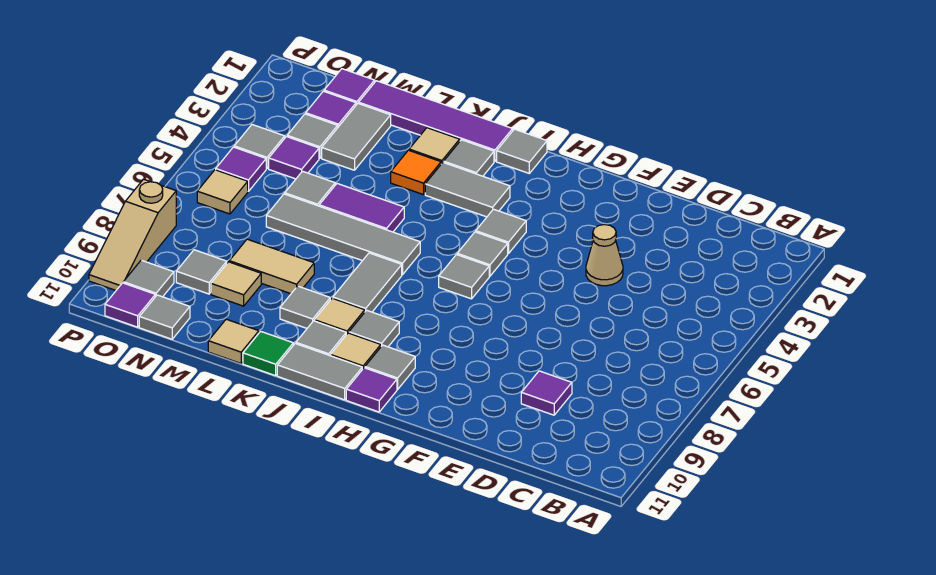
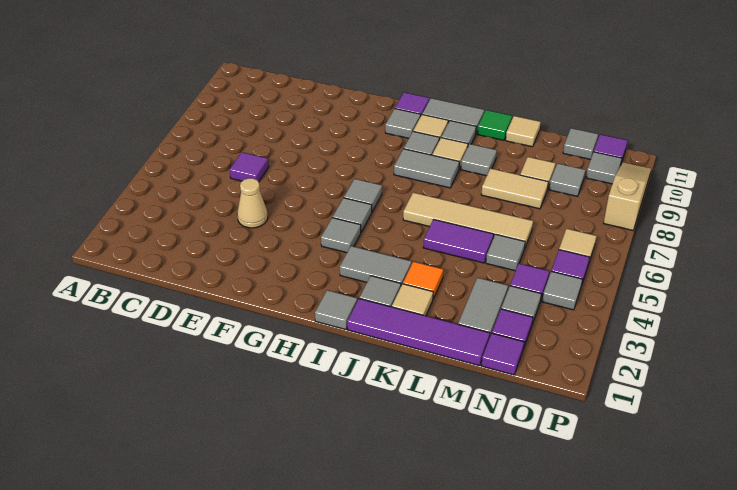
purple 1x1 tile [521,371,572,415] -> purple 1x1 tile moved to [230,152,269,182]
grey 1x4 tile [266,194,420,275] -> tan 1x4 tile [403,193,533,249]
grey 1x2 tile [333,253,402,312] -> grey 1x2 tile turned to [394,149,459,188]

